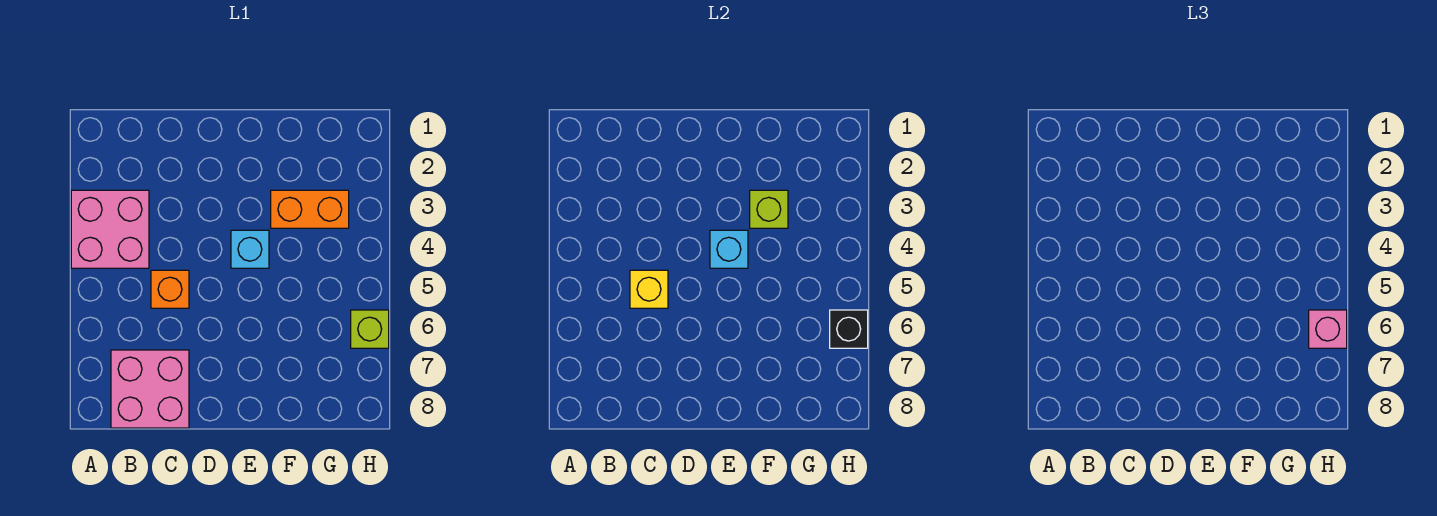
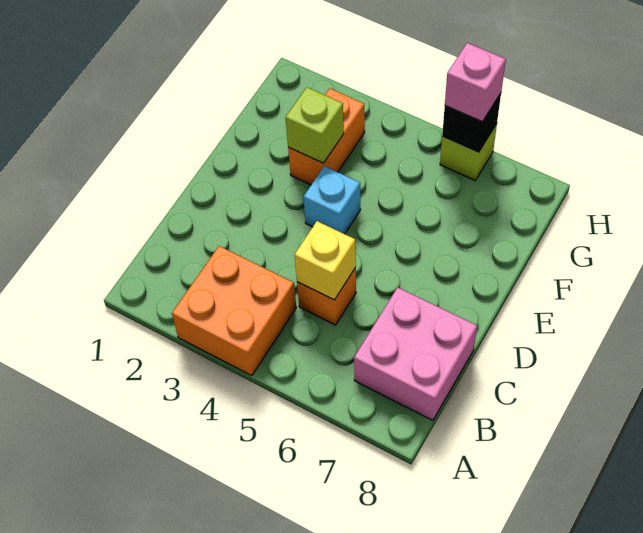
pink 2x2 brick [71,190,149,268] -> orange 2x2 brick [172,246,296,376]
cyan 1x1 brick [710,230,748,268] -> none

